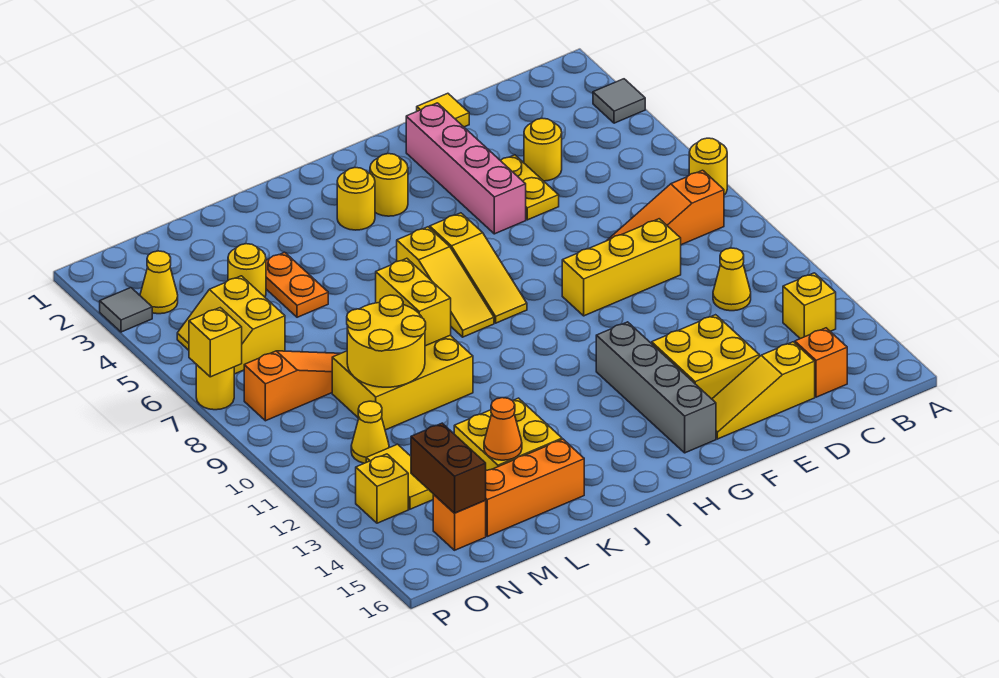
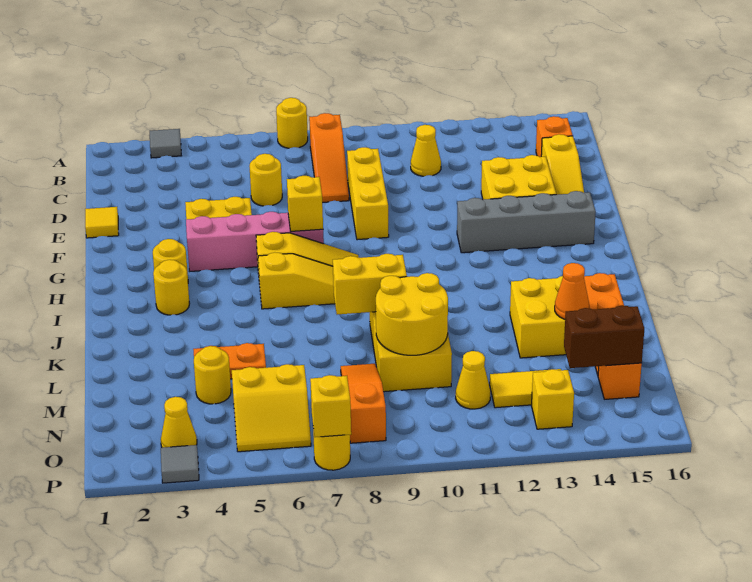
yellow 1x1 brick [783,273,836,339] -> yellow 1x1 brick moved to [287,176,323,231]
yellow 1x1 round brick [524,118,562,181] -> yellow 1x1 round brick moved to [250,154,282,206]
pink 1x4 brick [406,103,526,234] -> pink 1x4 brick moved to [186,212,324,271]

